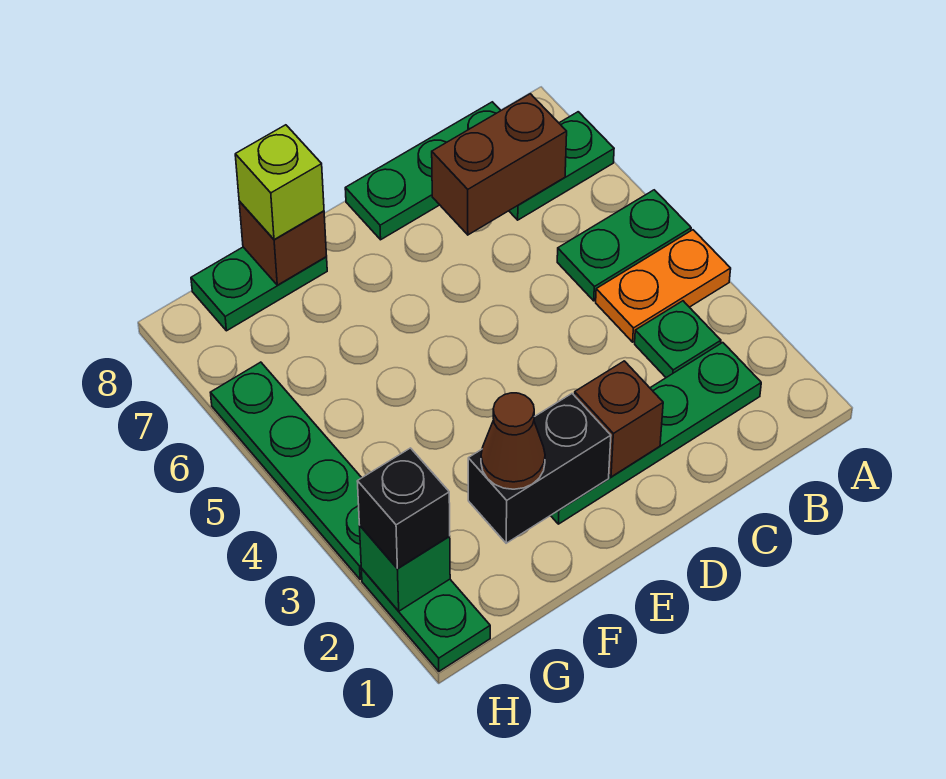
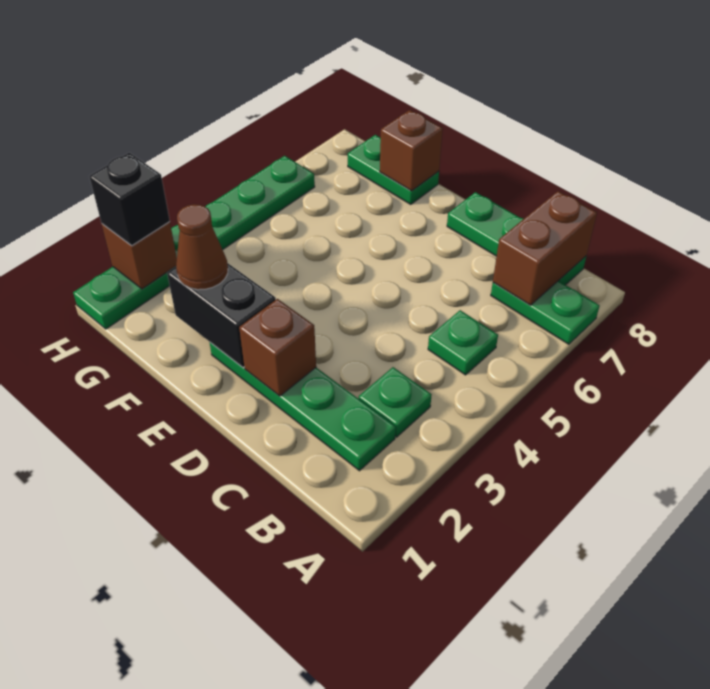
orange 1x2 plate [596,230,731,342] -> none
green 1x2 plate [557,190,691,301] -> green 1x1 plate [428,310,498,375]
brown 1x2 brick [432,94,567,235] -> brown 1x2 brick turned to [493,191,597,305]
lime 1x1 brick [235,125,324,240] -> none
green 1x1 brick [360,526,450,611] -> brown 1x1 brick [102,222,177,289]

